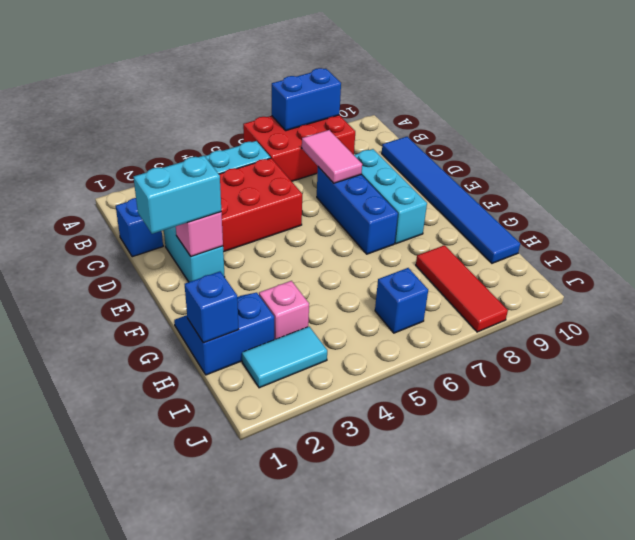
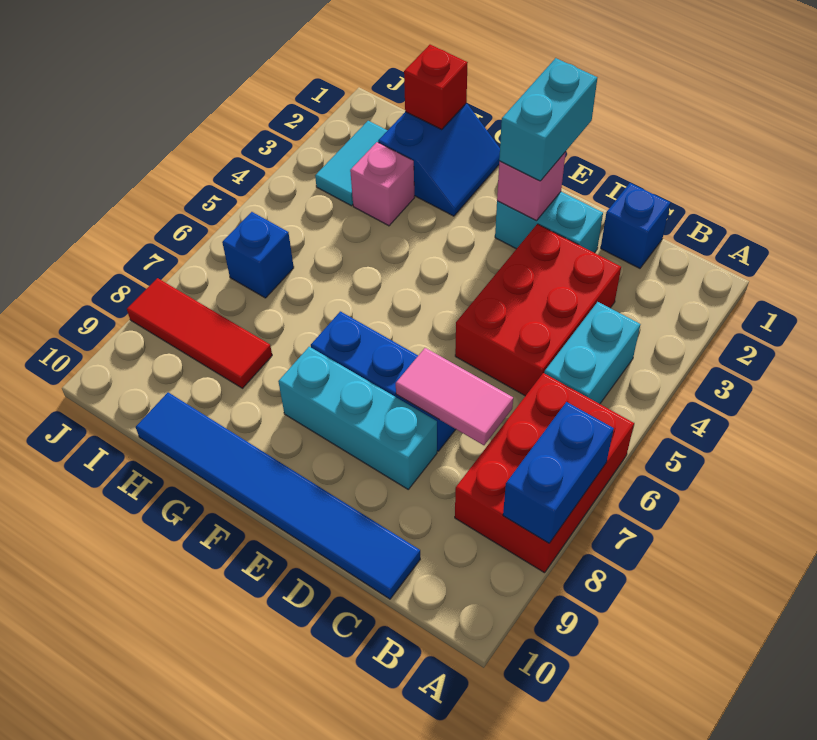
blue 1x1 brick [185,272,238,343] -> red 1x1 brick [404,45,468,129]

